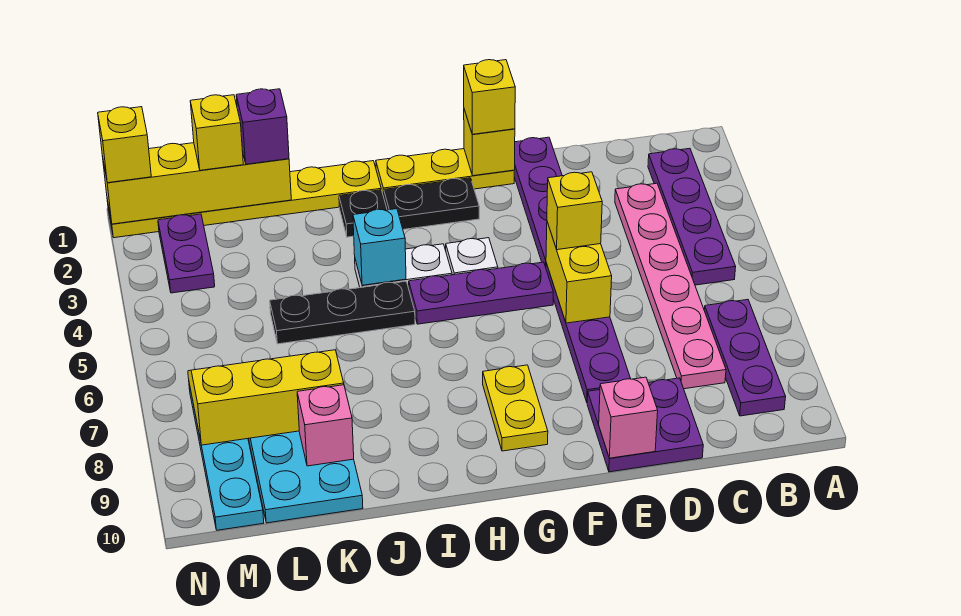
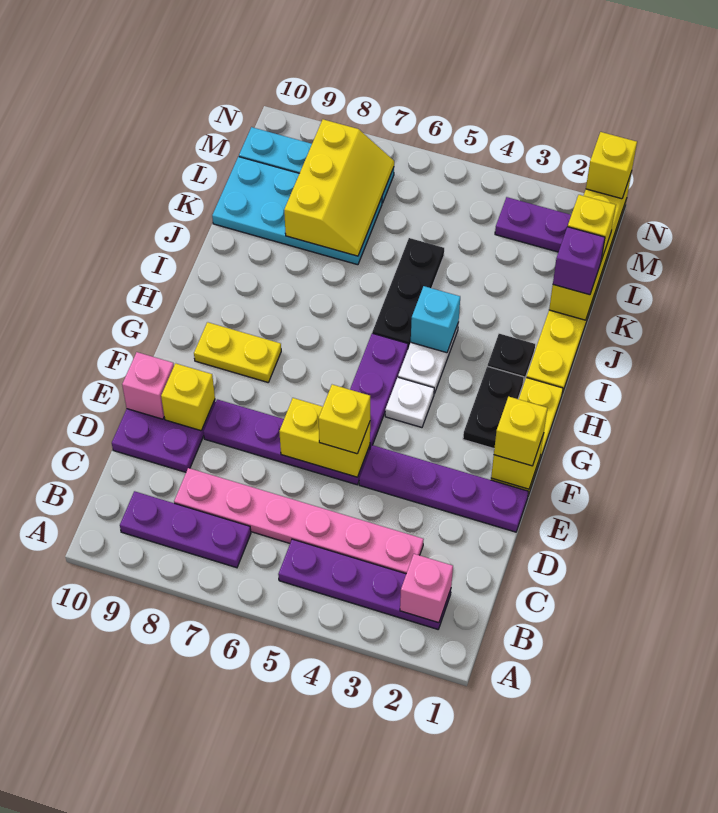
none -> yellow 1x1 brick [161,363,215,431]
pink 1x1 brick [297,385,354,466] -> pink 1x1 brick moved to [400,554,453,623]

